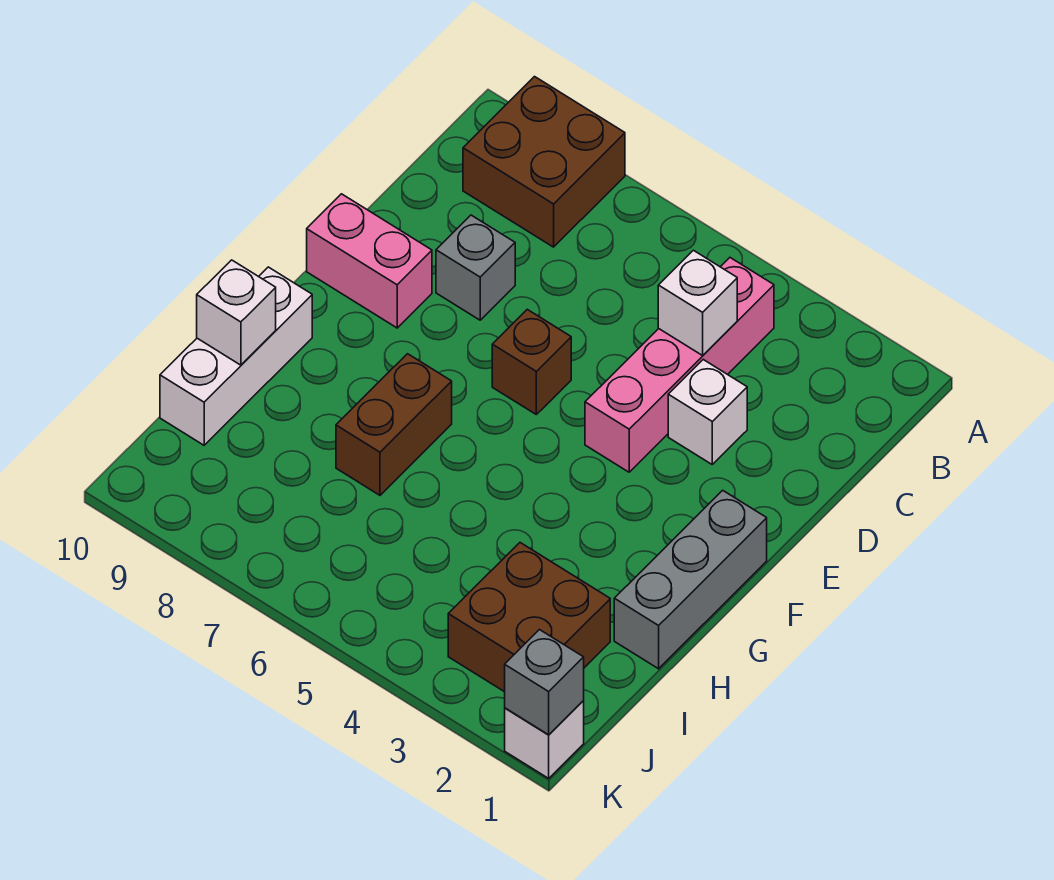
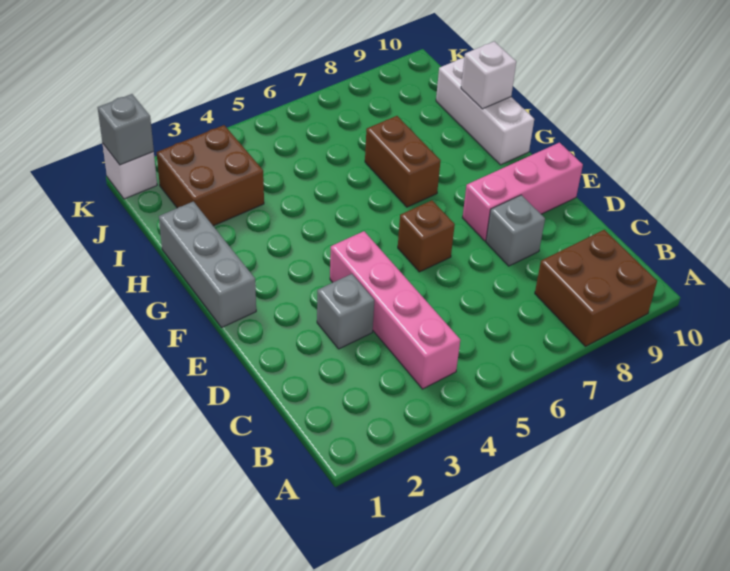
white 1x1 brick [658,250,737,355] -> none
white 1x1 brick [668,360,747,464] -> grey 1x1 brick [317,274,374,349]
pink 1x2 brick [307,194,432,328] -> pink 1x3 brick [462,143,583,241]

